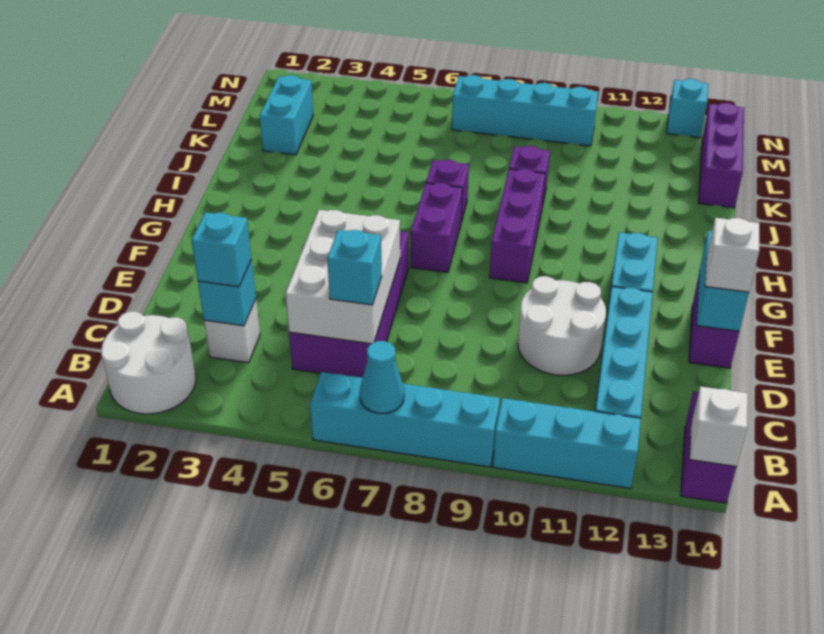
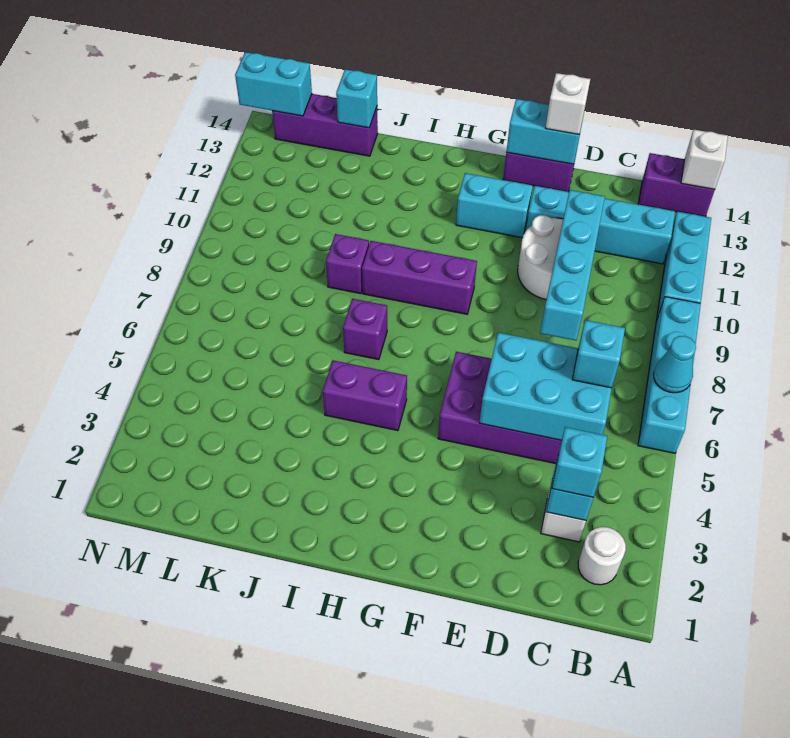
white 2x2 round brick [101,311,196,414] -> white 1x1 round brick [578,527,626,585]
white 2x3 brick [285,210,400,344] -> cyan 2x3 brick [480,333,612,440]
purple 1x2 brick [411,183,462,272] -> purple 1x2 brick moved to [323,360,407,431]
cyan 1x2 brick [260,75,313,155] -> cyan 1x2 brick moved to [235,52,312,116]
cyan 1x4 brick [452,75,598,146] -> cyan 1x4 brick moved to [540,190,605,340]
cyan 1x1 brick [667,79,708,138] -> cyan 1x1 brick moved to [336,69,377,128]

